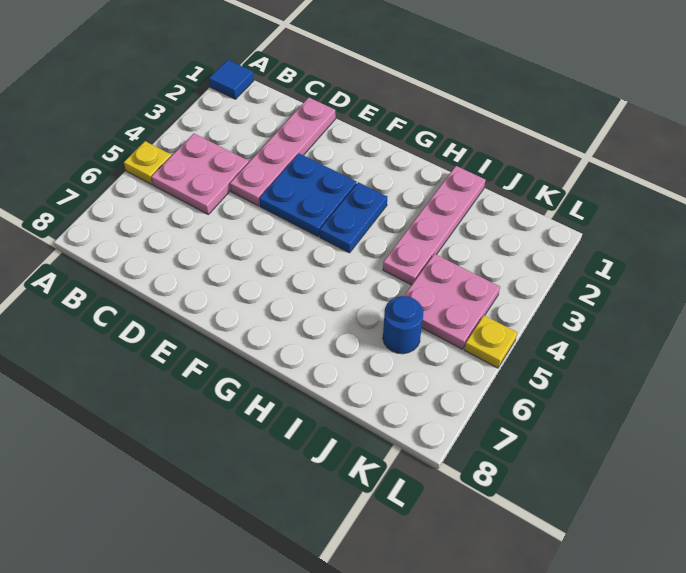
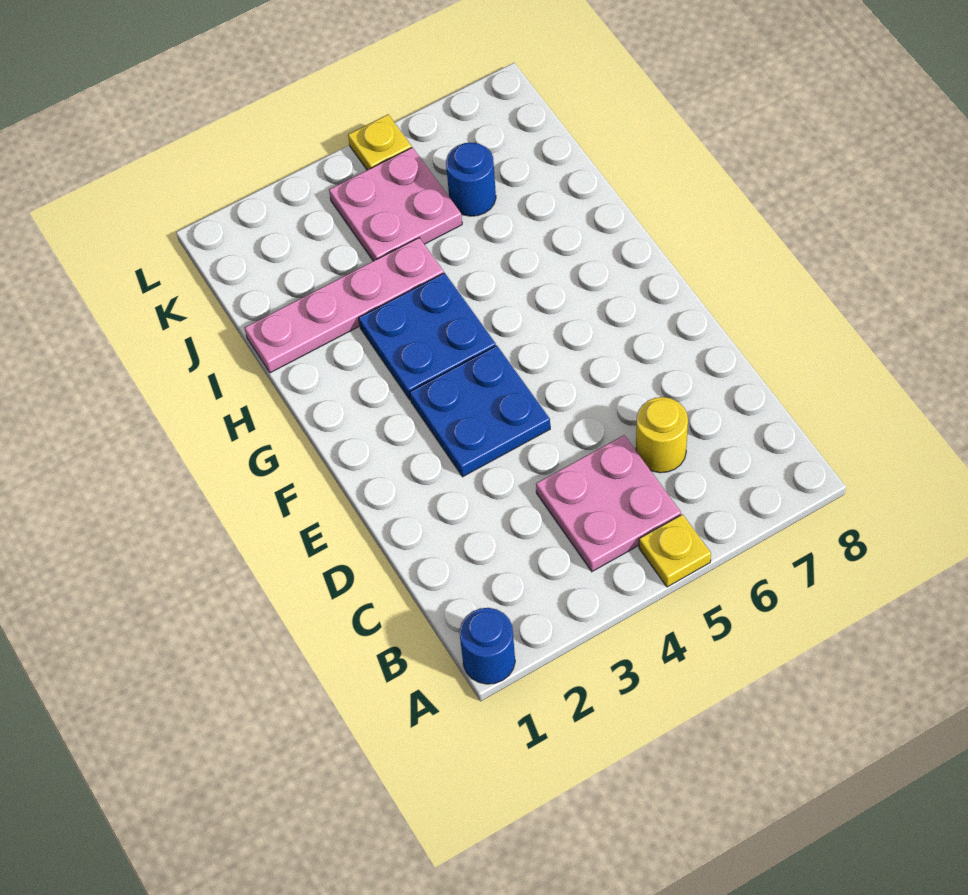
blue 1x1 tile [209,60,254,99] -> blue 1x1 round brick [460,608,515,684]
none -> yellow 1x1 round brick [636,397,688,473]
pink 1x4 plate [230,97,336,206] -> none
blue 1x2 plate [320,182,387,253] -> blue 2x2 plate [359,273,496,400]

